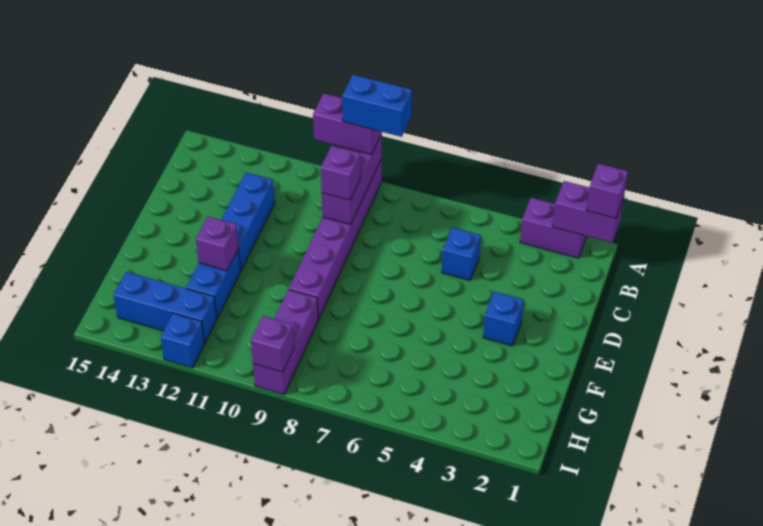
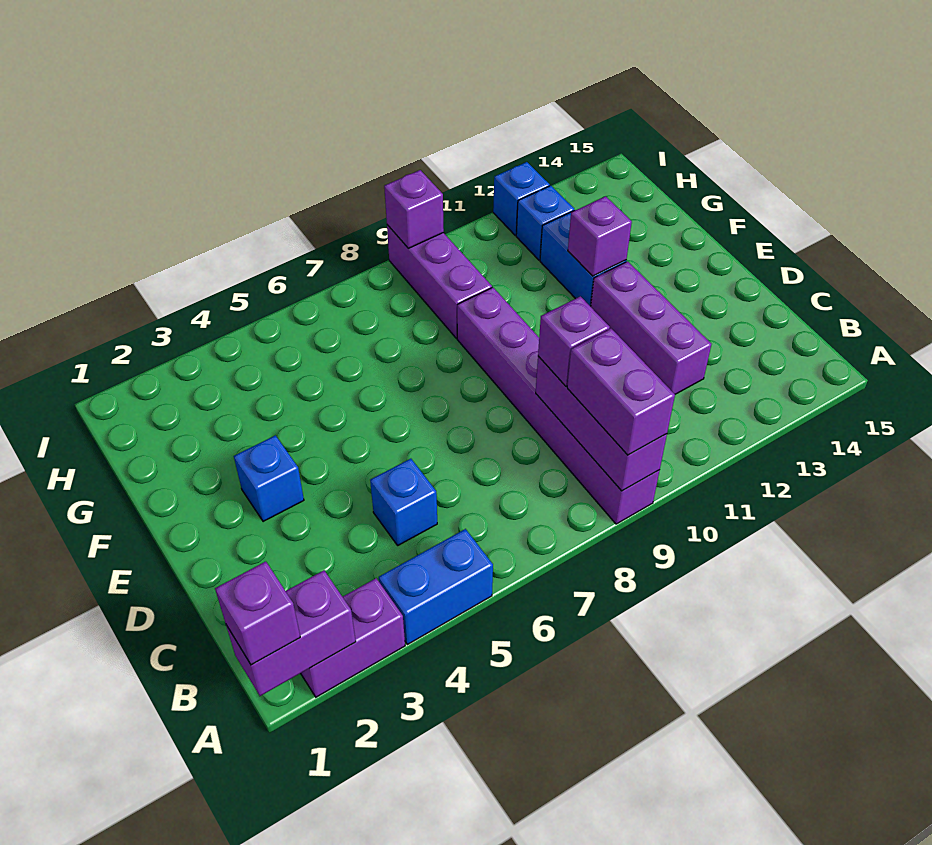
blue 1x2 brick [342,75,412,137] -> blue 1x2 brick moved to [379,529,493,645]
purple 1x2 brick [313,93,382,155] -> purple 1x2 brick turned to [567,329,675,455]
blue 1x3 brick [221,172,275,270] -> purple 1x3 brick [591,261,712,394]
blue 1x3 brick [114,272,217,343] -> blue 1x1 brick [516,186,574,260]

